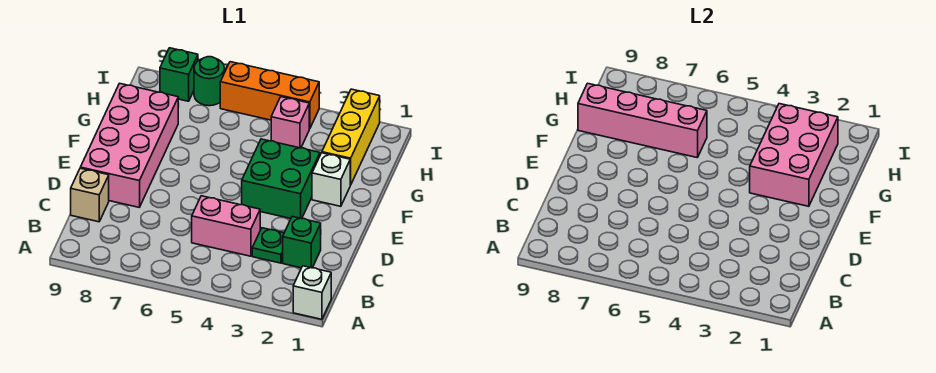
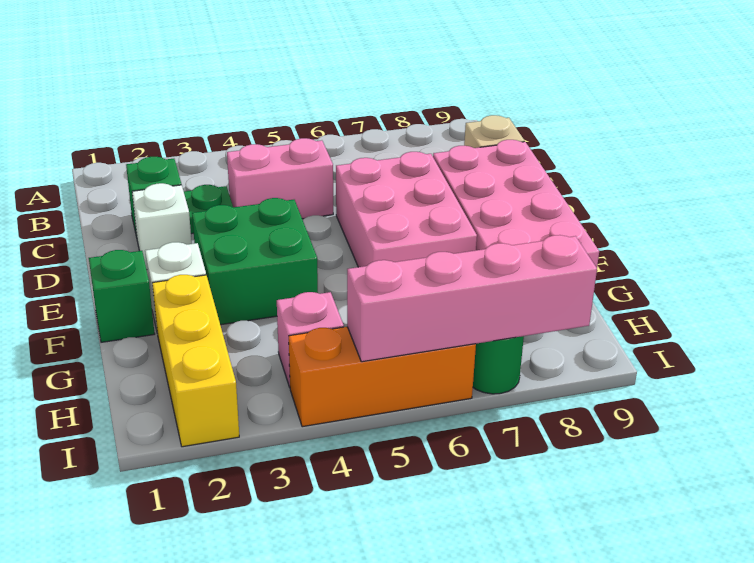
white 1x1 brick [293,266,331,319] -> white 1x1 brick moved to [132,183,192,270]
pink 2x3 brick [750,104,838,206] -> pink 2x3 brick moved to [336,152,477,267]
pink 1x4 brick [578,83,707,158] -> pink 1x4 brick moved to [347,235,597,362]
green 1x1 brick [160,48,198,101] -> green 1x1 brick moved to [89,250,155,342]

